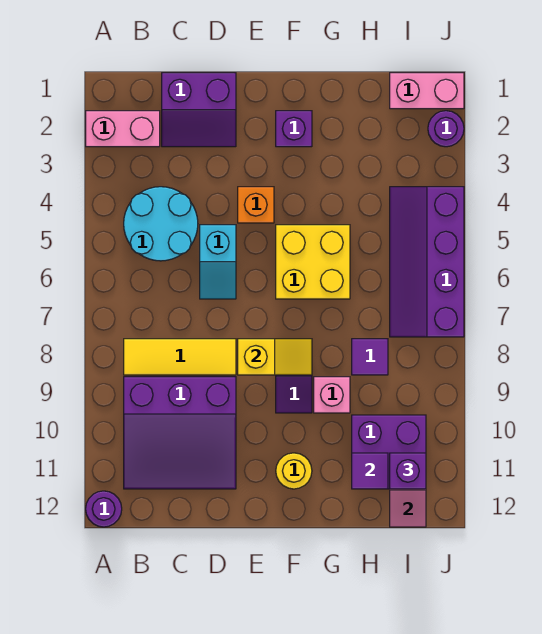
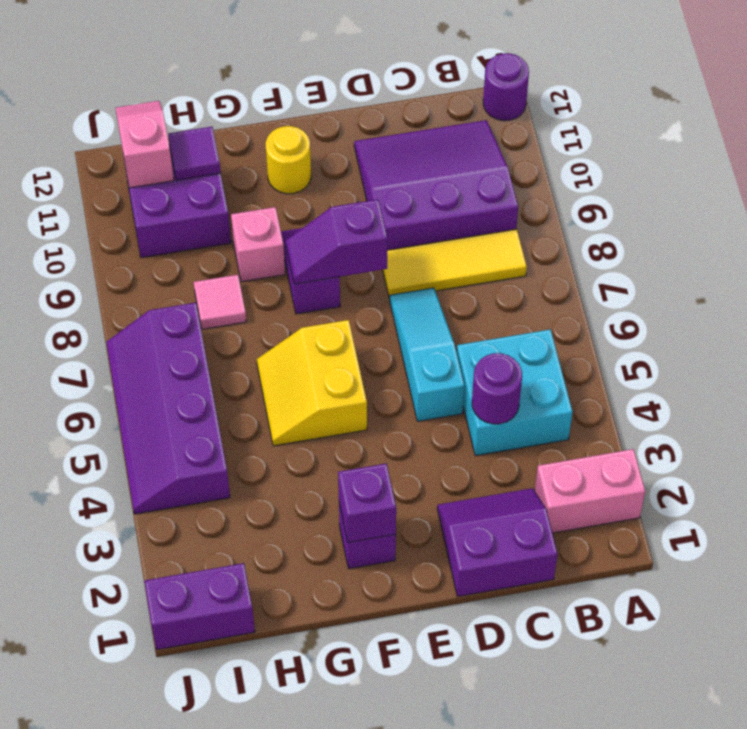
cyan 2x2 round brick [124,187,198,261] -> cyan 2x2 brick [457,329,573,456]
cyan 1x2 slope [200,225,236,299] -> cyan 1x3 slope [390,288,464,421]
orange 1x1 brick [238,187,274,223] -> none
yellow 1x2 slope [238,339,312,375] -> purple 1x2 slope [286,199,387,284]
yellow 2x2 brick [276,225,350,299] -> yellow 2x2 slope [257,320,367,446]
purple 1x1 tile [352,339,388,375] -> pink 1x1 tile [194,275,246,329]
pink 1x2 brick [390,73,464,109] -> purple 1x2 brick [144,563,255,650]
purple 2x4 slope [390,187,464,337] -> purple 2x4 slope turned to [106,303,230,514]
purple 1x1 brick [390,453,426,489] -> purple 1x1 brick moved to [338,463,396,542]
purple 1x1 round brick [428,111,464,147] -> purple 1x1 round brick moved to [472,353,522,424]

